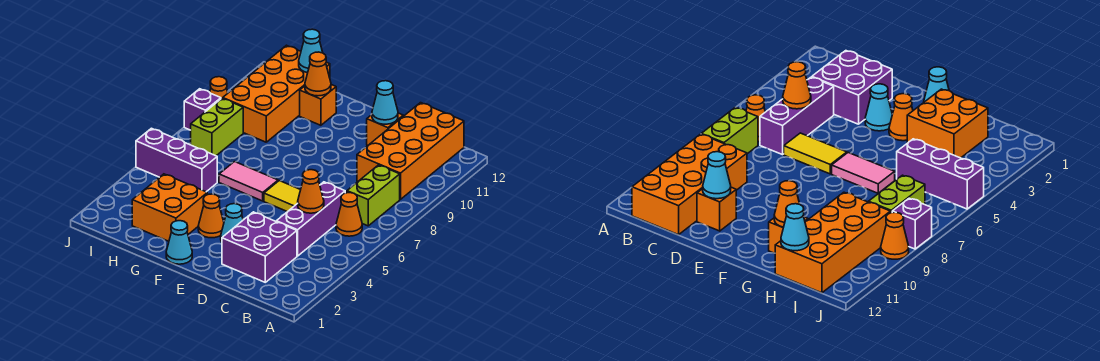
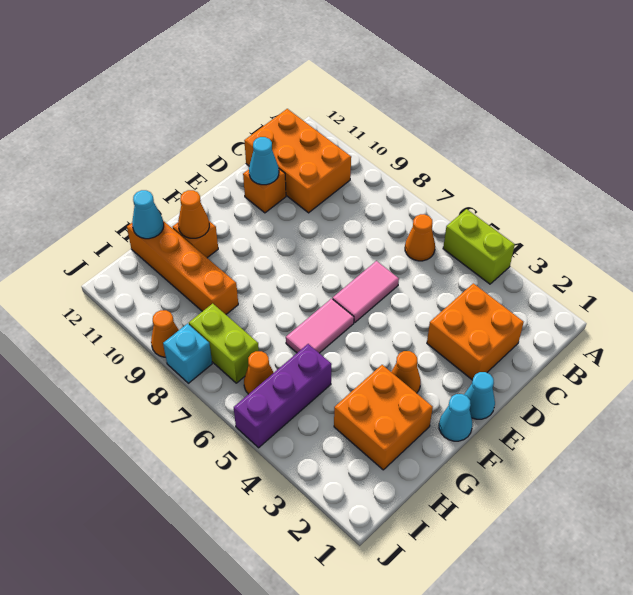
lime 1x2 brick [347,165,400,226] -> lime 1x2 brick moved to [443,209,515,284]
orange 2x4 brick [357,103,464,199] -> orange 2x3 brick [244,109,351,213]
purple 2x2 brick [222,212,297,282] -> orange 2x2 brick [427,283,524,380]
purple 1x3 brick [276,182,345,256] -> none
orange 1x1 cone [298,170,324,213] -> orange 1x1 cone moved to [244,351,274,394]
yellow 1x2 tile [264,181,300,212] -> pink 1x2 tile [333,261,399,322]
cyan 1x1 cone [221,204,243,242] -> cyan 1x1 cone moved to [464,372,495,419]
orange 2x4 brick [223,45,330,142] -> orange 1x4 brick [127,221,238,314]
purple 1x1 brick [184,89,221,130] -> cyan 1x1 brick [163,324,212,383]

